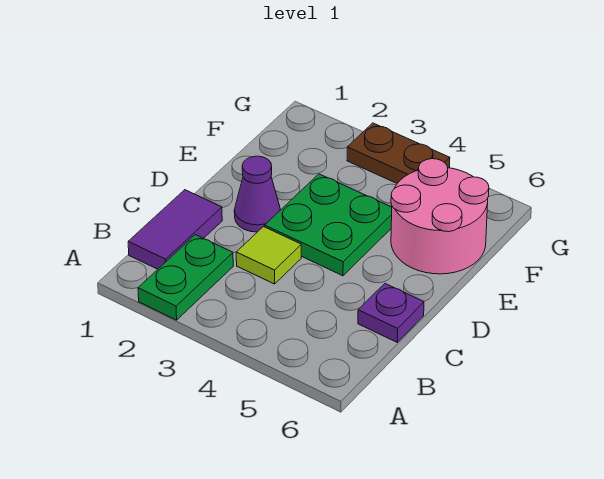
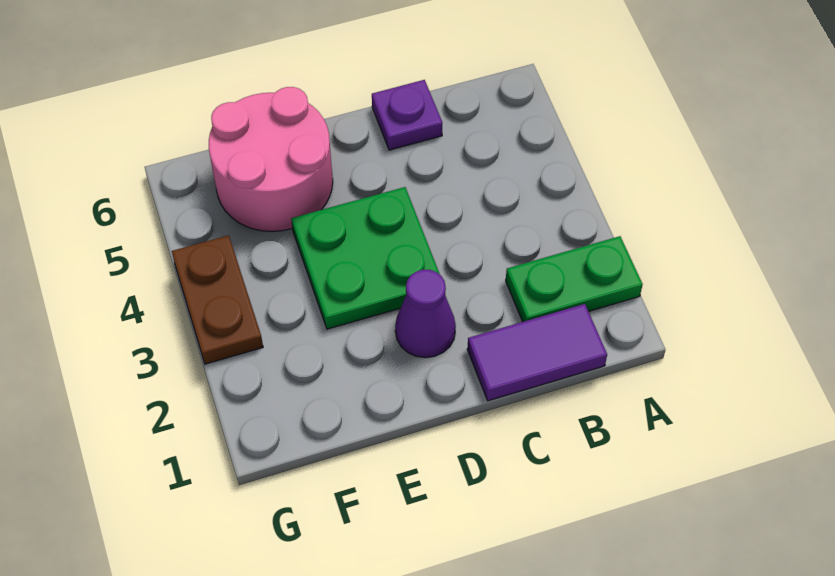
lime 1x1 tile [236,227,301,284] -> none

